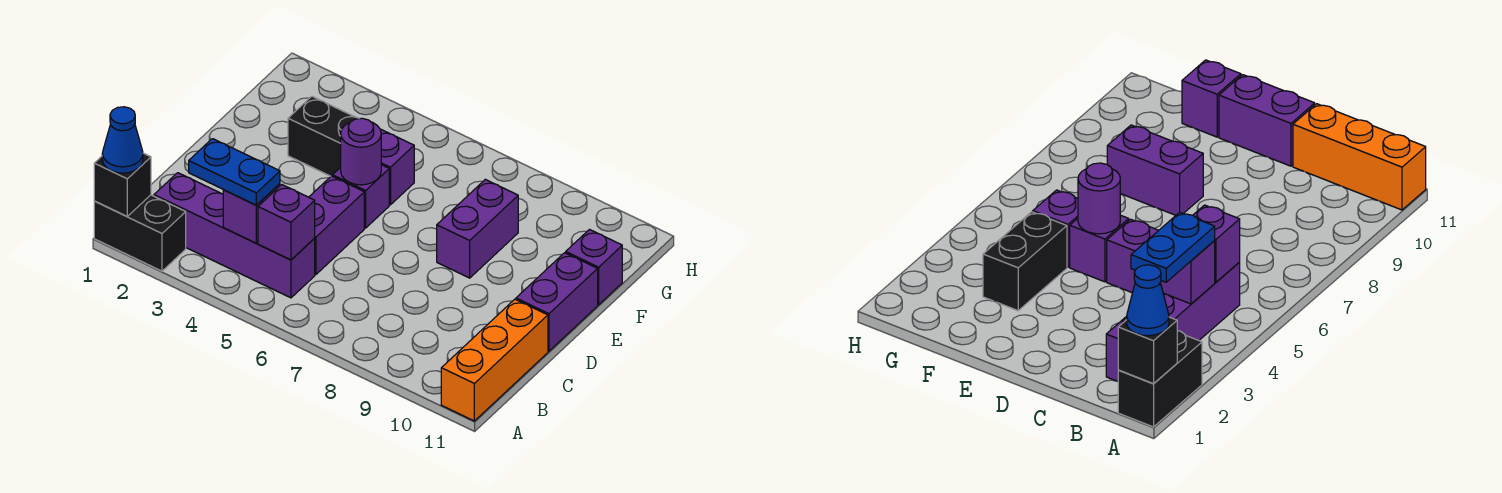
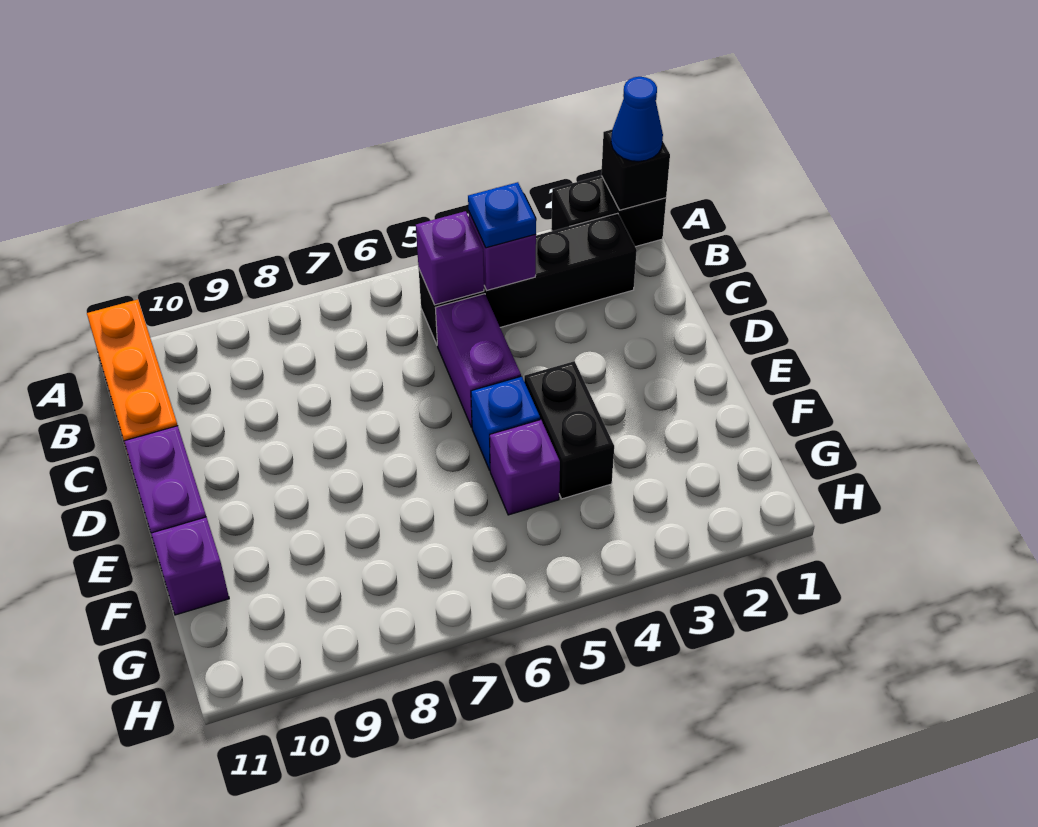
purple 1x4 brick [154,173,315,298] -> black 1x4 brick [419,213,637,344]
blue 1x2 plate [189,139,280,205] -> blue 1x1 plate [468,182,536,248]
purple 1x1 brick [333,165,389,228] -> blue 1x1 brick [471,376,540,470]
purple 1x1 round brick [341,118,381,185] -> none
purple 1x2 brick [437,179,518,278] -> none
black 1x2 brick [288,96,359,176] -> black 1x2 brick turned to [524,361,614,499]

